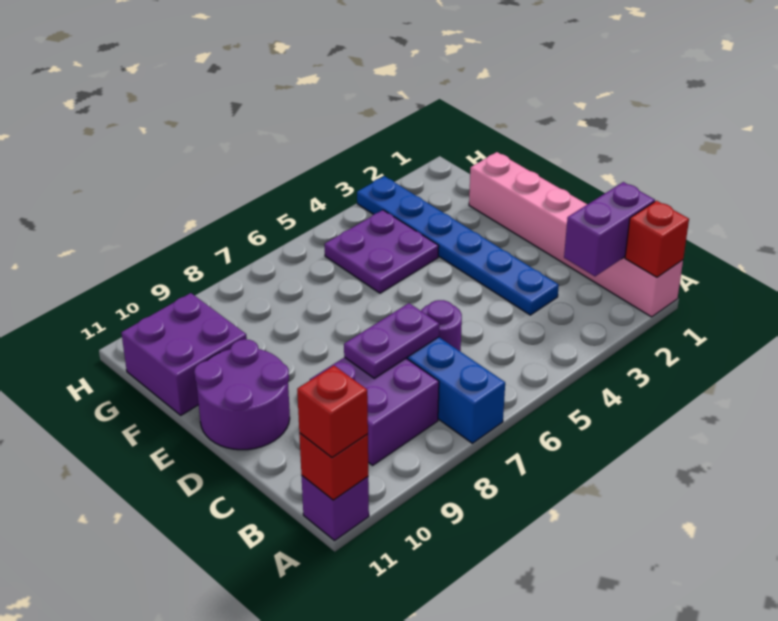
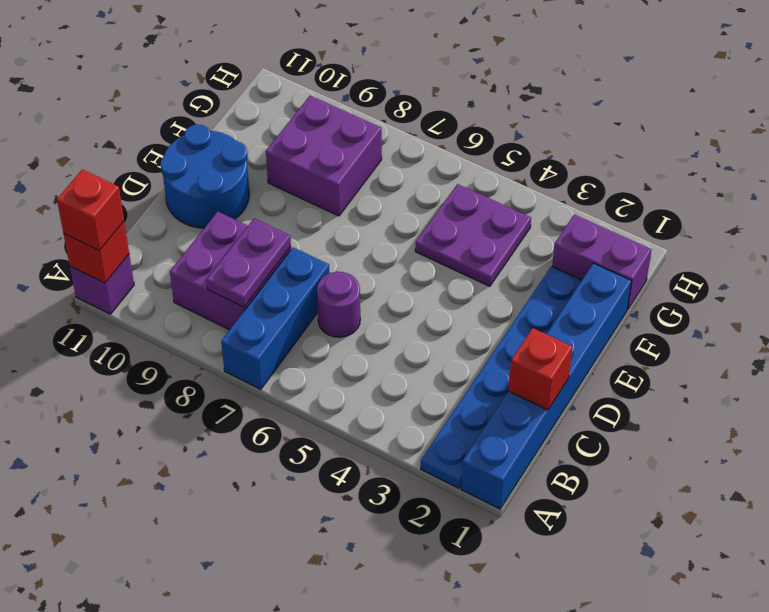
pink 1x6 brick [469,152,683,317] -> blue 1x6 brick [461,263,631,509]
red 1x1 brick [625,201,689,277] -> red 1x1 brick moved to [509,328,572,410]
purple 1x2 brick [564,182,655,276] -> purple 1x2 brick moved to [552,215,652,310]
blue 1x6 plate [357,176,559,315] -> blue 1x6 plate moved to [421,266,582,488]
purple 1x2 plate [344,303,439,378] -> purple 1x2 plate turned to [207,218,291,307]
purple 2x2 round brick [194,339,290,450] -> blue 2x2 round brick [160,124,249,228]
purple 2x2 brick [121,293,247,415] -> purple 2x2 brick moved to [266,96,382,216]

